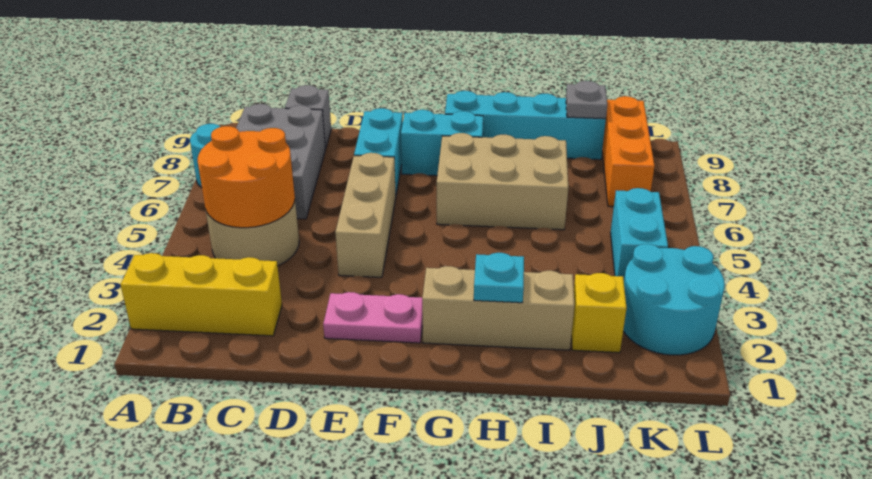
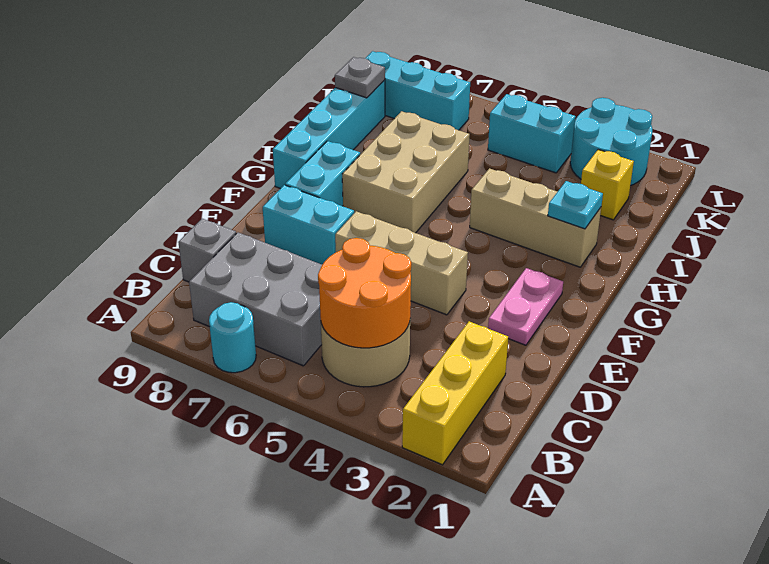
tan 1x3 brick [422,266,574,350] -> tan 1x3 brick turned to [470,168,601,267]
orange 1x3 brick [602,96,655,206] -> cyan 1x3 brick [365,51,470,130]

